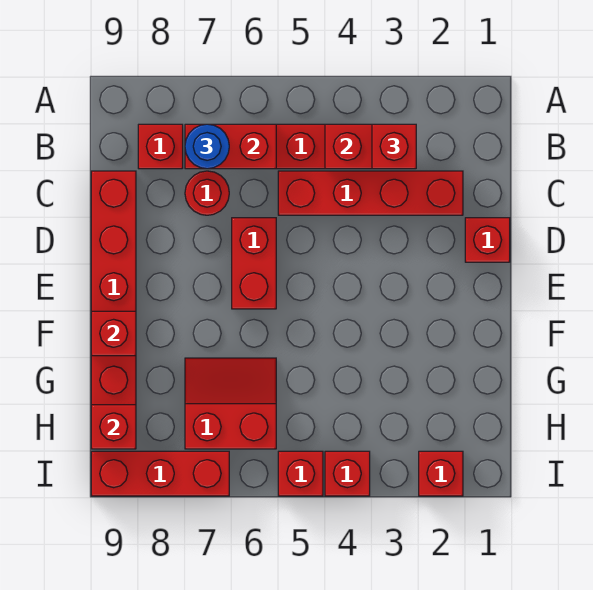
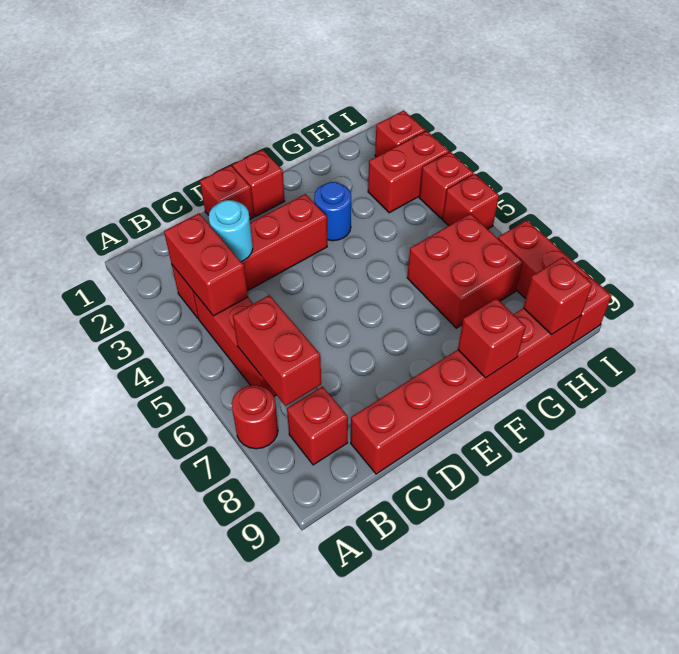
red 1x1 brick [372,124,416,169] -> red 1x1 brick moved to [233,150,285,217]
blue 1x1 round brick [185,124,229,169] -> blue 1x1 round brick moved to [314,182,351,241]
red 1x4 brick [278,171,463,215] -> red 1x4 brick turned to [172,194,327,318]
none -> cyan 1x1 round brick [209,200,253,261]
red 1x1 round brick [185,171,229,215] -> red 1x1 round brick moved to [232,385,278,449]
red 1x2 brick [232,218,276,309] -> red 1x2 brick moved to [368,131,449,213]
red 2x2 slope [185,358,276,449] -> red 2x2 brick [407,213,523,328]

